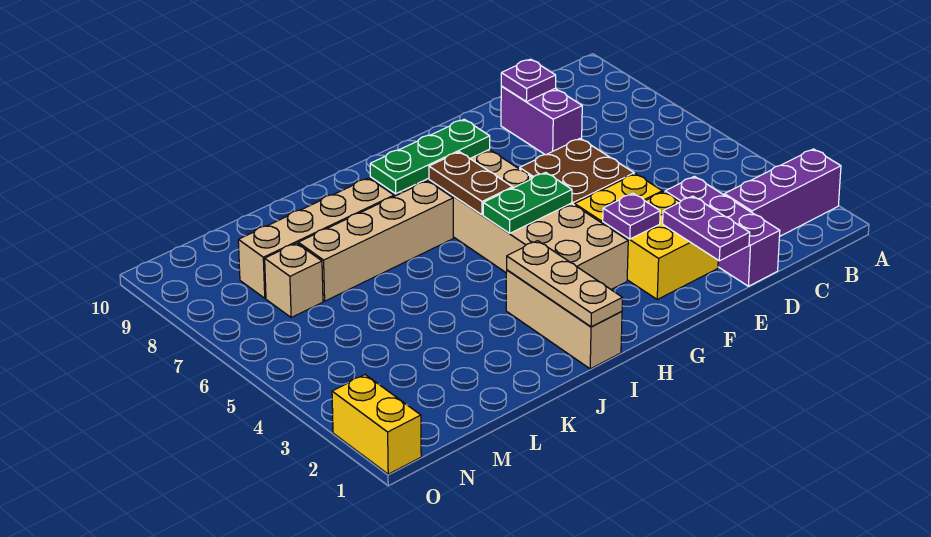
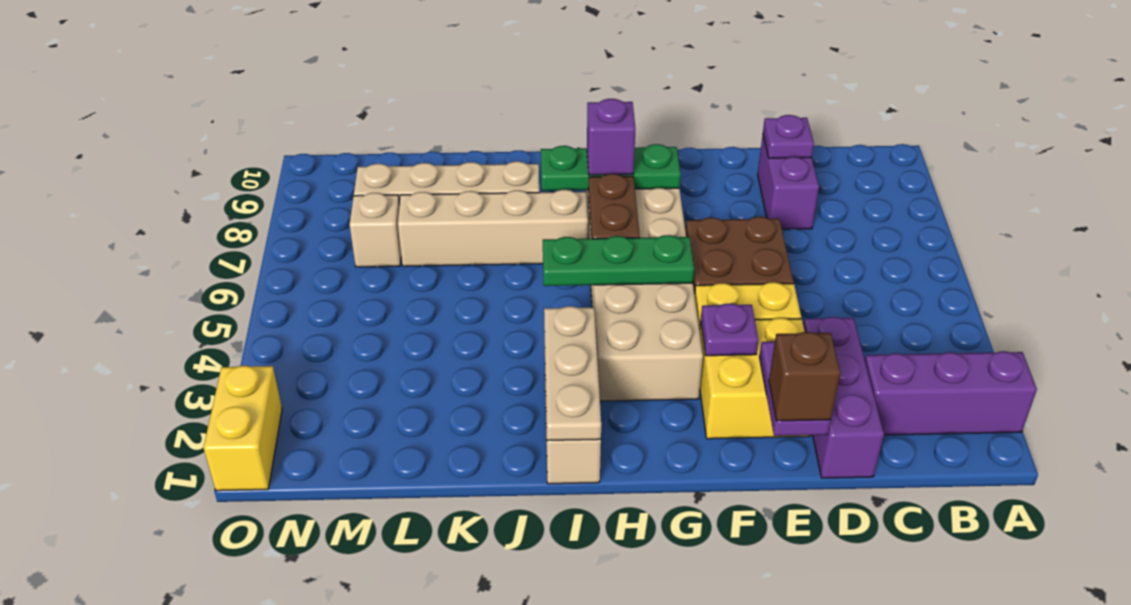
none -> brown 1x1 brick [769,332,840,421]
green 1x2 plate [483,172,572,233] -> green 1x3 plate [543,235,694,286]
none -> purple 1x1 brick [587,99,636,175]

